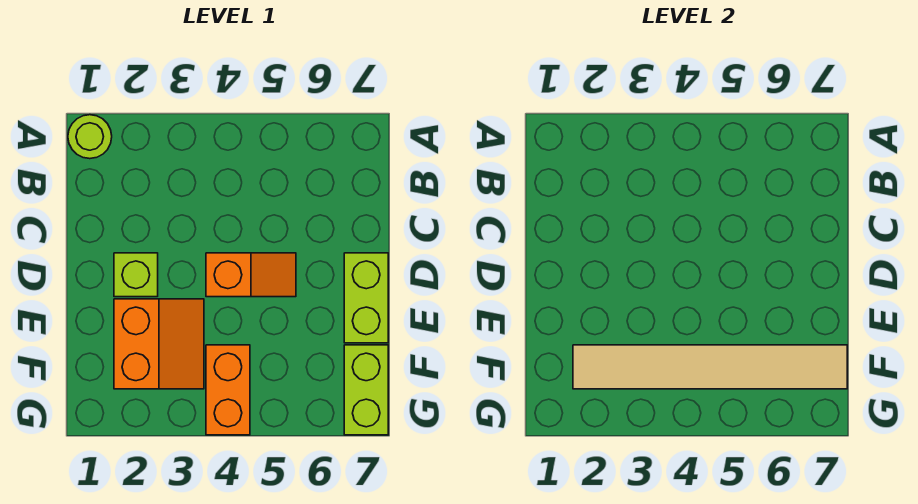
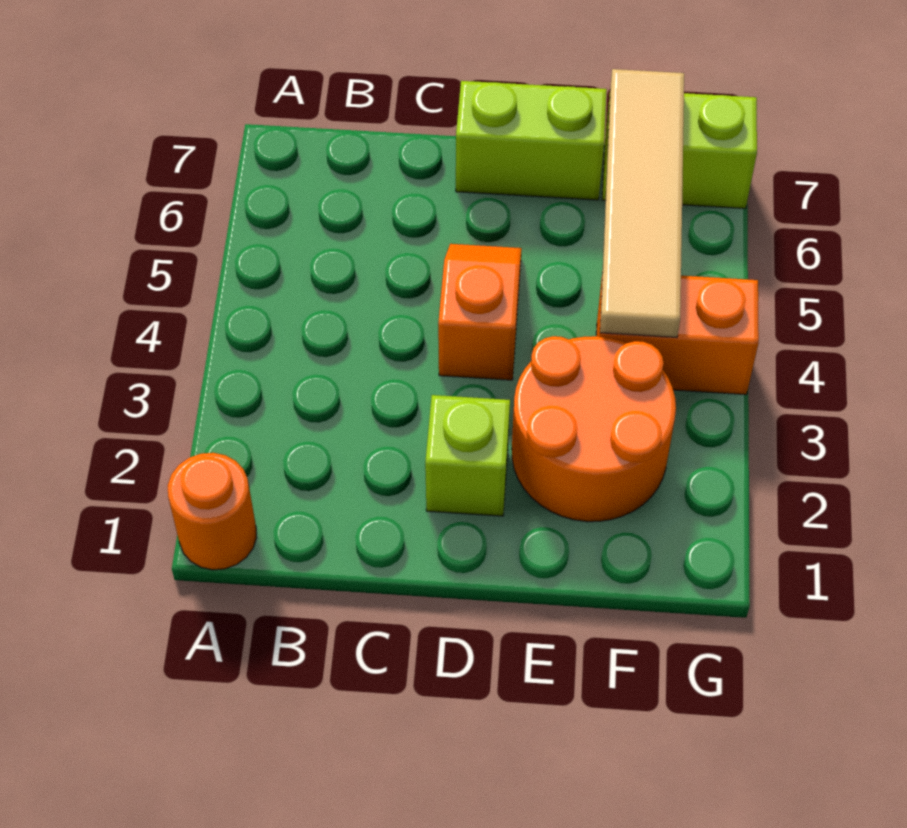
lime 1x1 round brick [68,115,112,159] -> orange 1x1 round brick [168,453,257,570]
orange 2x2 slope [114,299,204,389] -> orange 2x2 round brick [512,336,676,522]
tan 1x6 tile [573,345,847,389] -> tan 1x4 tile [600,69,684,337]

